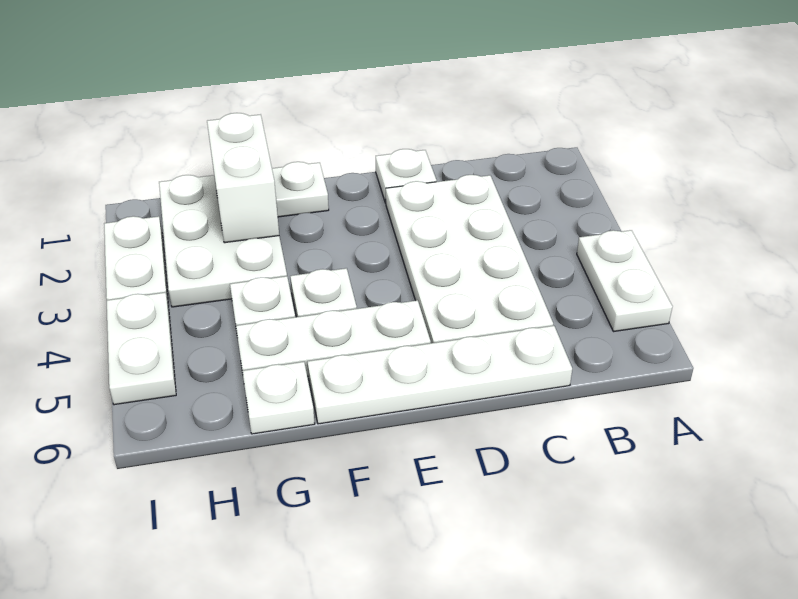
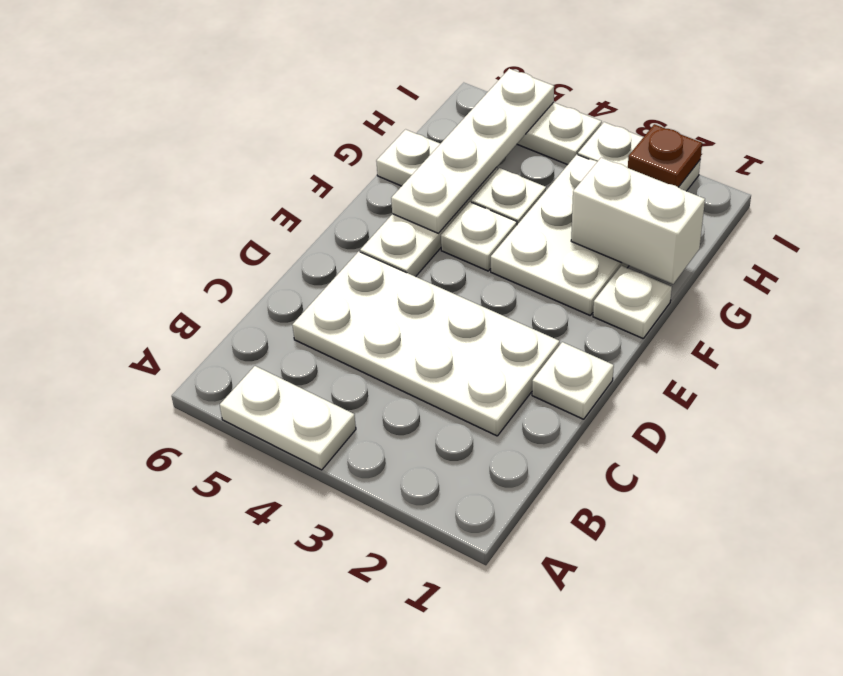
white 1x4 plate [307,326,572,424] -> white 1x4 plate moved to [391,69,554,233]
white 2x3 plate [159,175,287,307] -> white 2x3 plate turned to [491,155,628,315]
none -> brown 1x1 plate [628,124,702,187]

